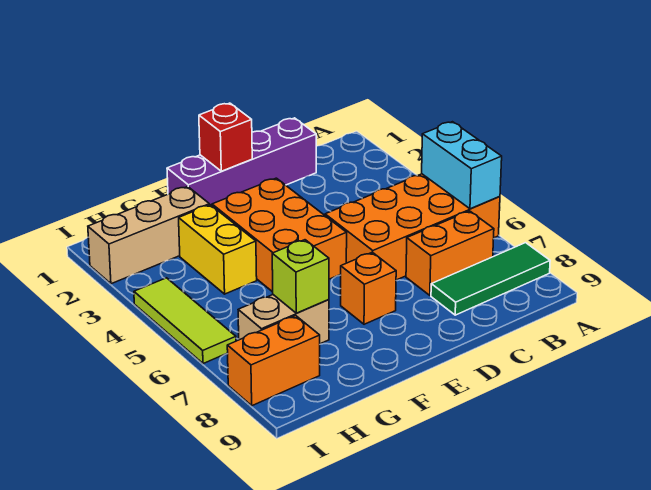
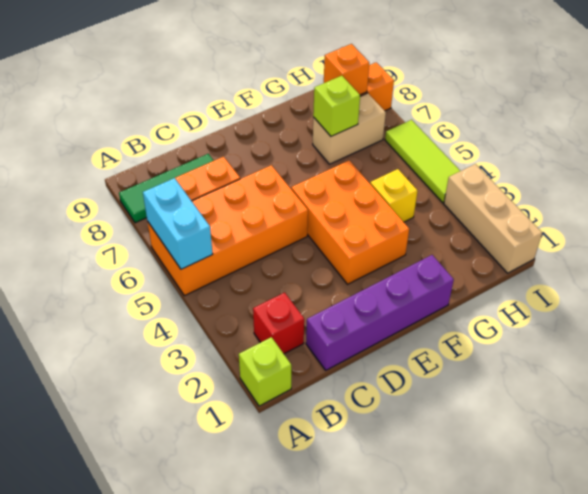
none -> lime 1x1 brick [239,337,291,406]
red 1x1 brick [199,103,252,171] -> red 1x1 brick moved to [253,293,304,354]
orange 1x1 brick [341,252,396,324] -> orange 1x1 brick moved to [324,44,369,95]
tan 1x3 brick [88,187,209,284] -> tan 1x3 brick turned to [444,164,542,273]
yellow 1x2 brick [179,205,257,294] -> yellow 1x1 brick [370,169,417,222]

